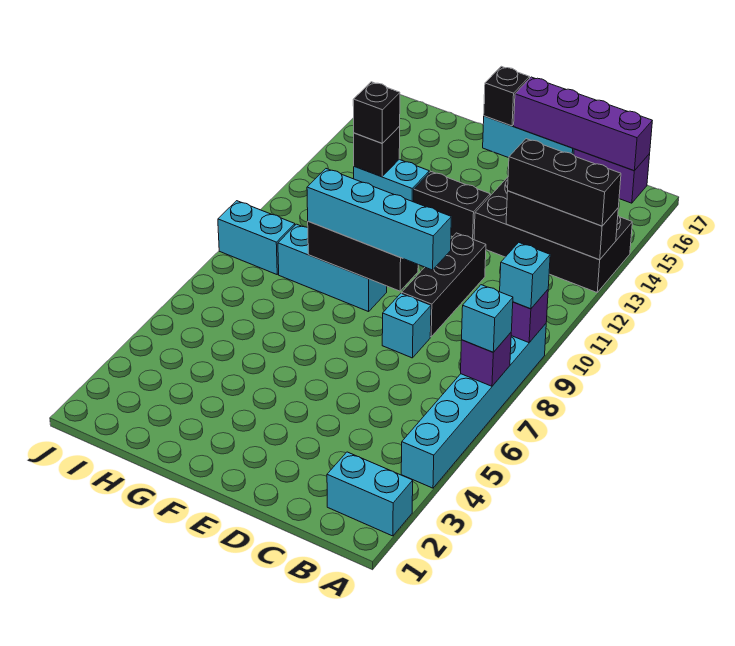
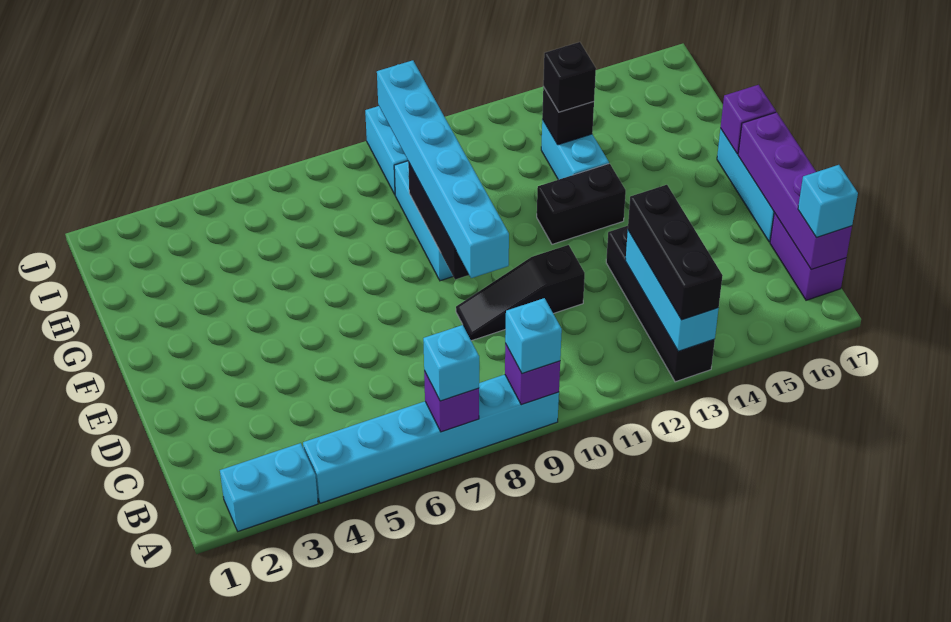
cyan 1x2 brick [327,452,413,536] -> cyan 1x2 brick turned to [220,443,318,531]
black 2x4 brick [474,177,632,292] -> black 1x4 brick [606,226,715,382]
black 1x3 brick [506,191,618,260] -> cyan 1x3 brick [625,231,719,351]
cyan 1x1 brick [382,293,431,358] -> cyan 1x1 brick moved to [798,165,858,238]
black 1x3 brick [402,233,486,337] -> black 1x3 slope [456,245,585,341]
cyan 1x4 brick [307,169,451,270] -> cyan 1x6 brick [377,60,509,278]
black 1x2 brick [414,171,490,240] -> black 1x2 brick turned to [537,163,626,244]
black 1x1 brick [484,66,530,126] -> purple 1x1 brick [720,85,776,154]

